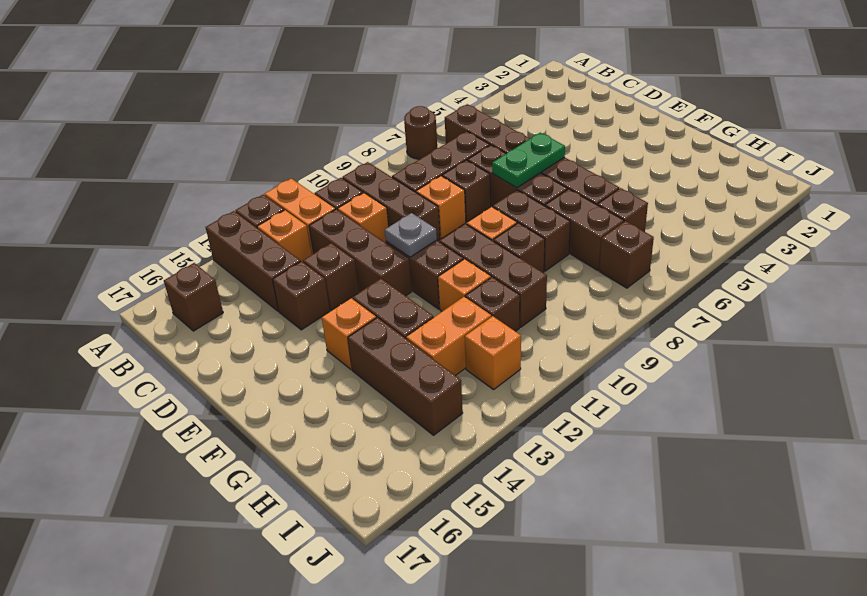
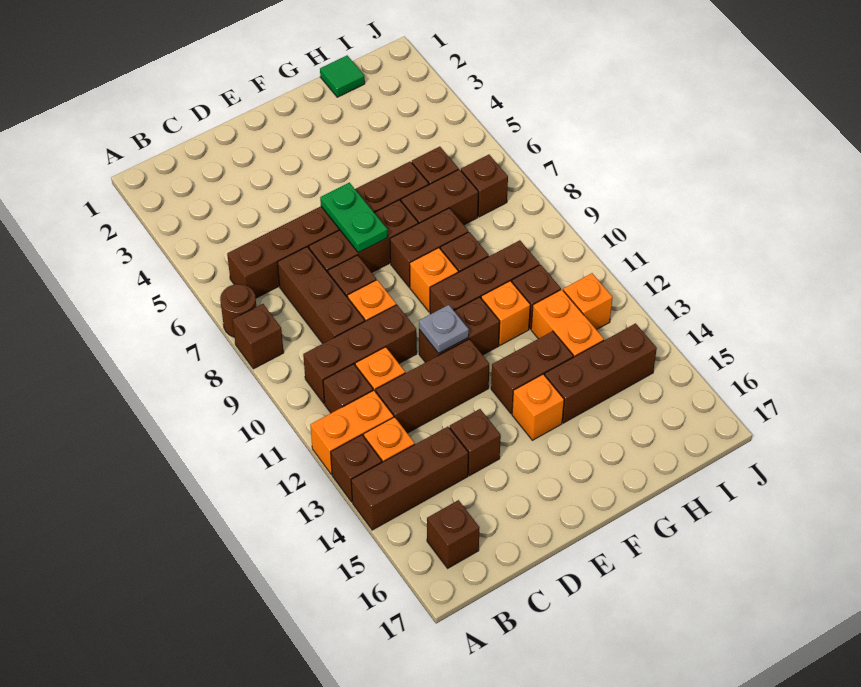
brown 1x1 brick [303,243,359,310] -> brown 1x1 brick moved to [233,304,284,369]
none -> green 1x1 tile [320,56,365,97]

